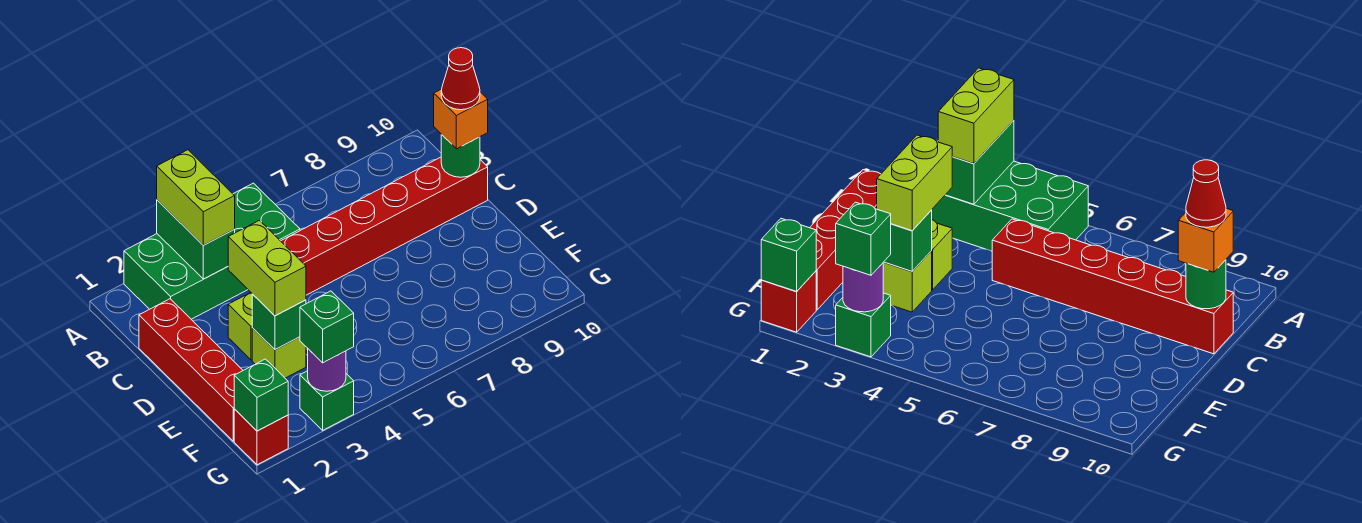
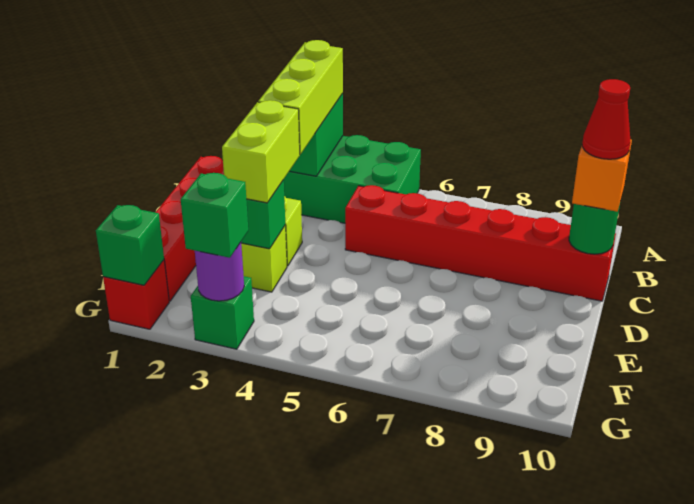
lime 1x2 brick [157,150,235,245] -> lime 1x3 brick [258,40,343,154]

